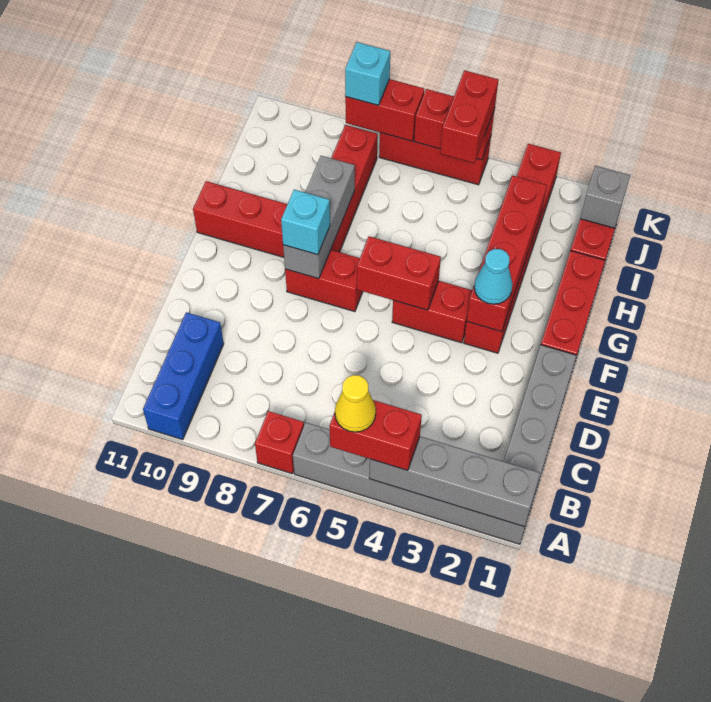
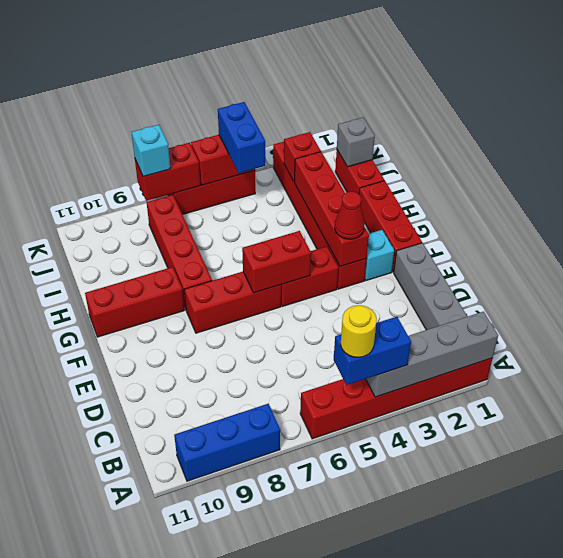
grey 1x6 brick [293,422,533,544] -> red 1x6 brick [300,358,493,439]
red 1x2 brick [329,400,422,470] -> blue 1x2 brick [334,317,411,385]
yellow 1x1 cone [335,375,376,432] -> yellow 1x1 round brick [341,305,377,357]
red 1x1 brick [255,411,304,474] -> red 1x1 brick moved to [284,132,321,182]
blue 1x3 brick [143,312,224,440] -> blue 1x3 brick turned to [174,404,280,481]
cyan 1x1 cone [474,249,513,304] -> red 1x1 cone [335,192,365,239]
red 1x2 brick [285,250,363,312] -> red 1x3 brick [184,272,281,333]
grey 1x3 brick [283,156,355,279] -> none
cyan 1x1 brick [281,190,330,255] -> cyan 1x1 brick moved to [365,230,394,281]
red 1x2 brick [440,70,498,163] -> blue 1x2 brick [218,102,265,173]

